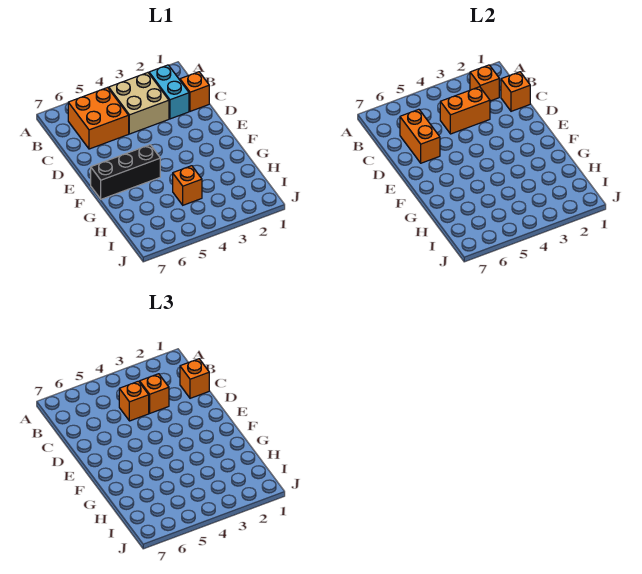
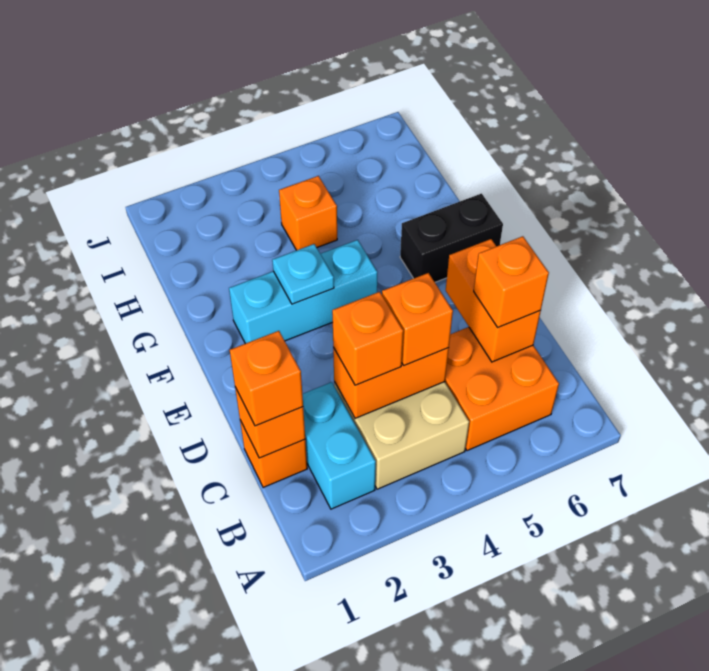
orange 1x1 brick [470,65,499,101] -> orange 1x1 brick moved to [474,236,549,327]
none -> cyan 1x3 brick [229,240,377,344]
none -> cyan 1x1 plate [272,244,334,304]
black 1x3 brick [91,145,160,199] -> black 1x2 brick [400,194,503,282]

